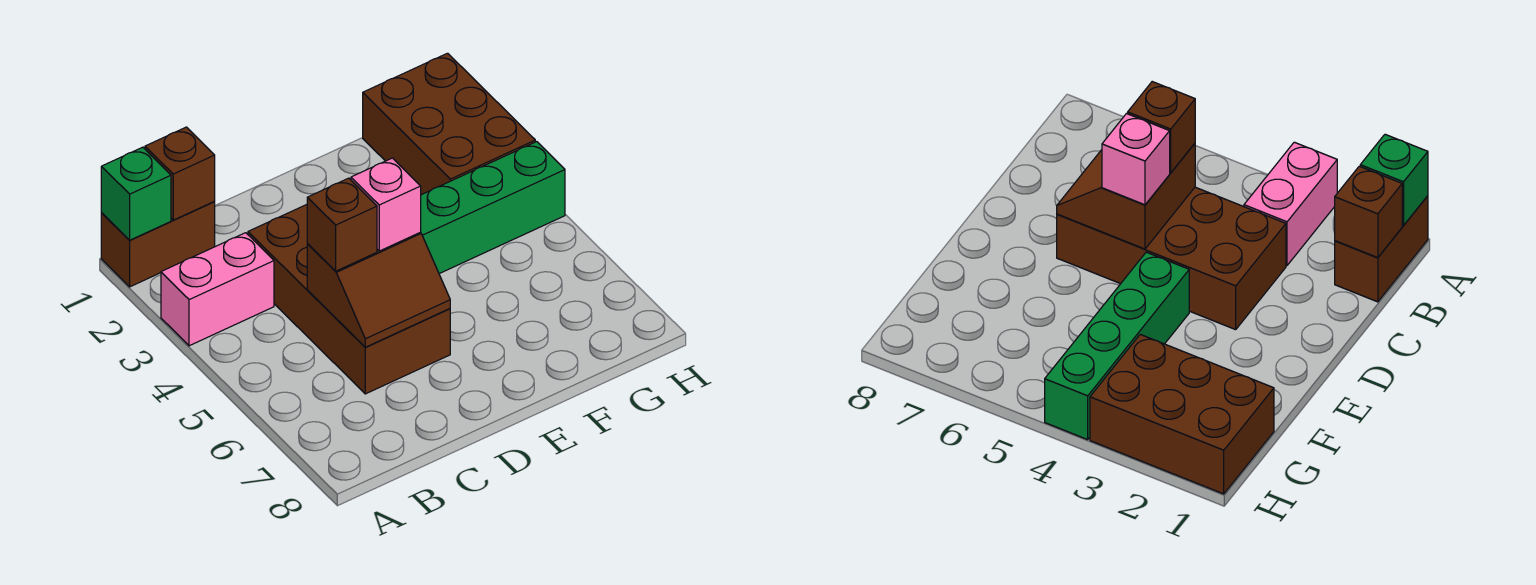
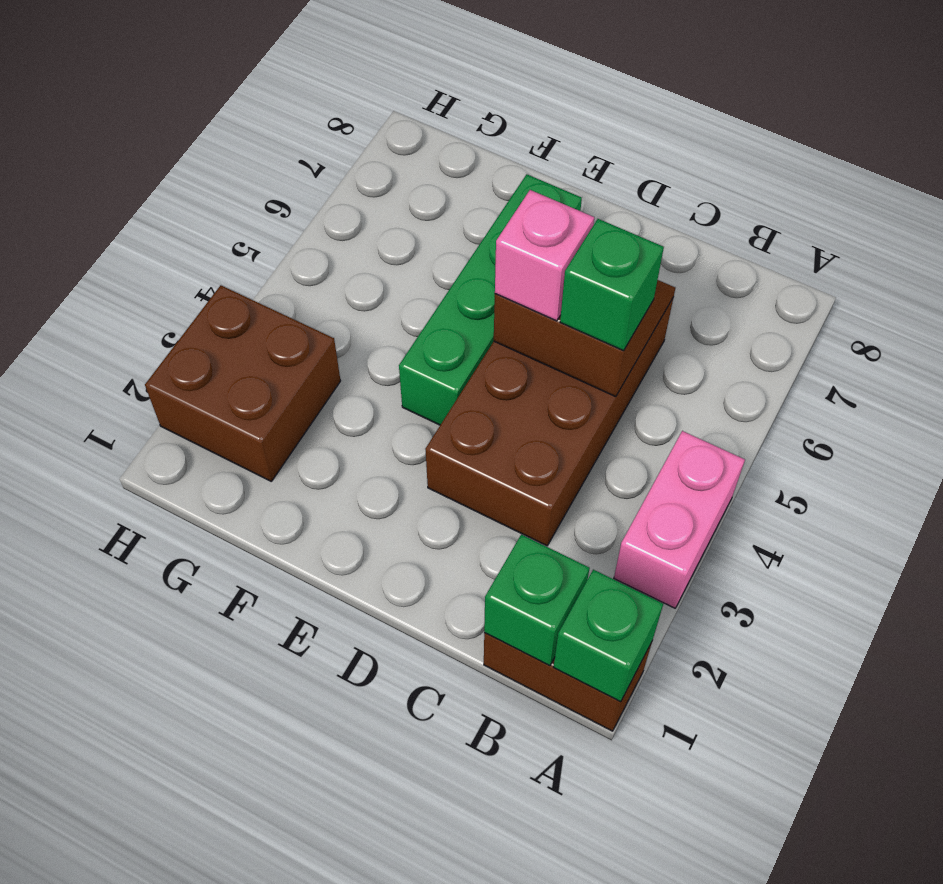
pink 1x2 brick [161,233,274,346] -> pink 1x2 brick turned to [614,431,745,608]
brown 1x1 brick [145,127,215,220] -> green 1x1 brick [484,534,590,666]
brown 1x1 brick [307,178,377,271] -> green 1x1 brick [560,219,664,351]
green 1x4 brick [420,142,565,274] -> green 1x4 brick turned to [399,174,582,425]
brown 2x3 brick [363,53,535,195] -> brown 2x2 brick [145,285,341,481]

